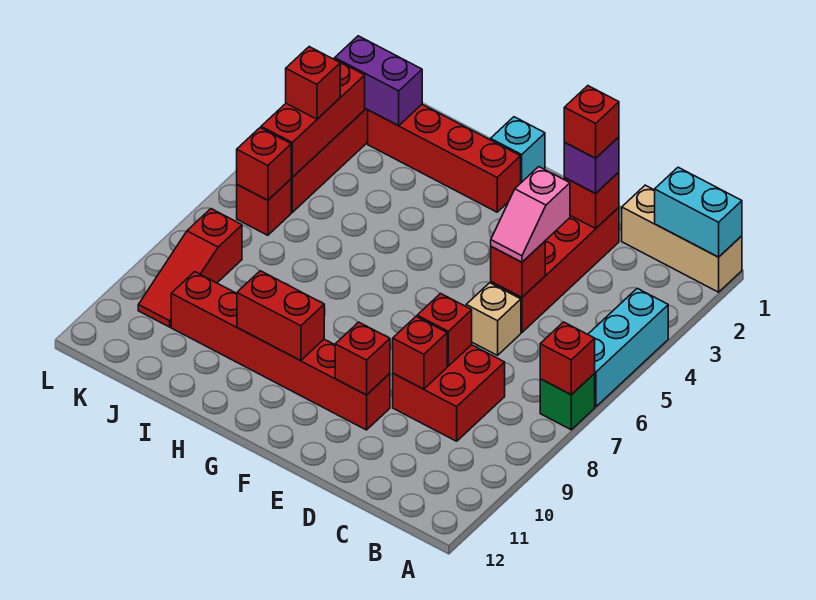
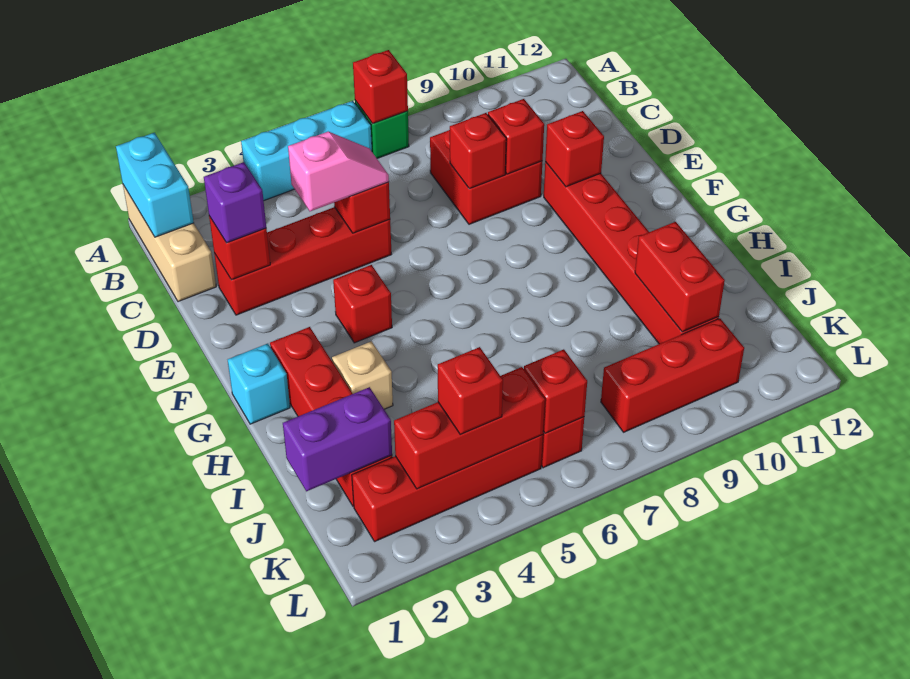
red 1x1 brick [564,86,619,158] -> red 1x1 brick moved to [333,265,392,343]
tan 1x1 brick [466,283,521,355] -> tan 1x1 brick moved to [332,341,393,409]
red 1x2 brick [237,271,324,361] -> red 1x2 brick moved to [635,222,725,332]
purple 1x2 brick [335,36,422,125] -> purple 1x2 brick turned to [283,387,392,491]
red 1x3 slope [138,209,242,327] -> red 1x3 brick [601,318,744,432]

